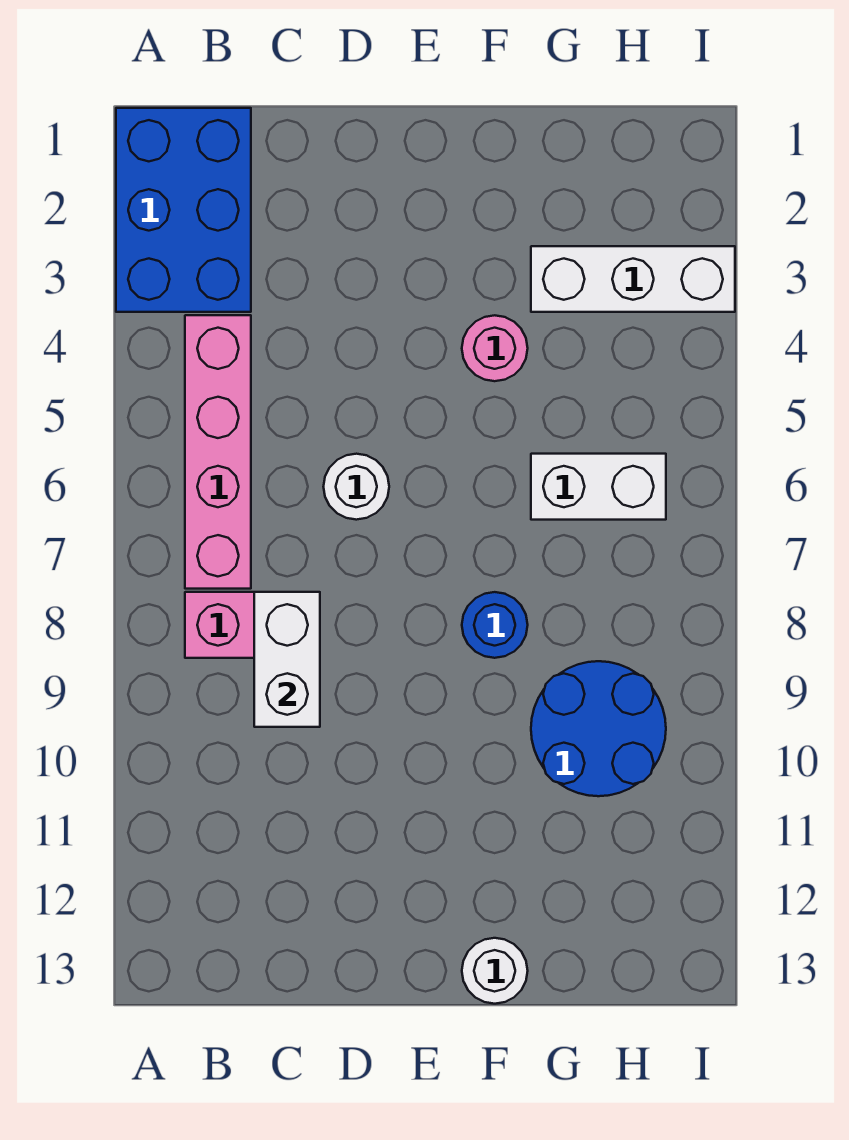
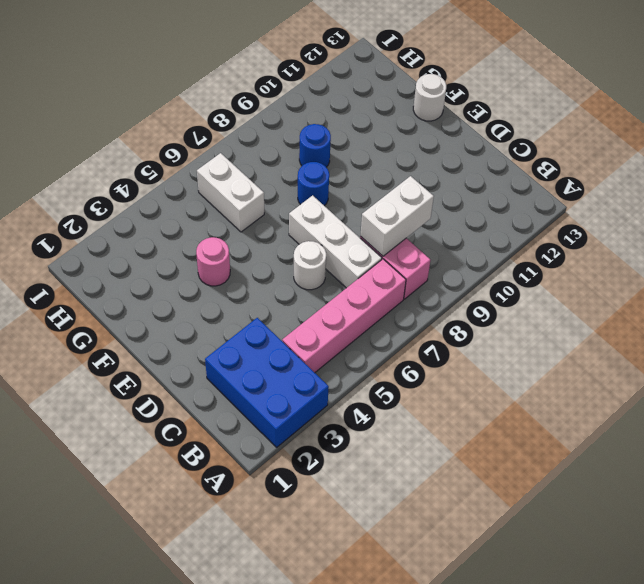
blue 2x3 brick [116,108,251,312] -> blue 2x3 brick turned to [205,318,329,448]
white 1x3 brick [531,246,735,312] -> white 1x3 brick moved to [289,195,382,288]
blue 2x2 round brick [531,661,666,796] -> blue 1x1 round brick [299,124,331,167]

